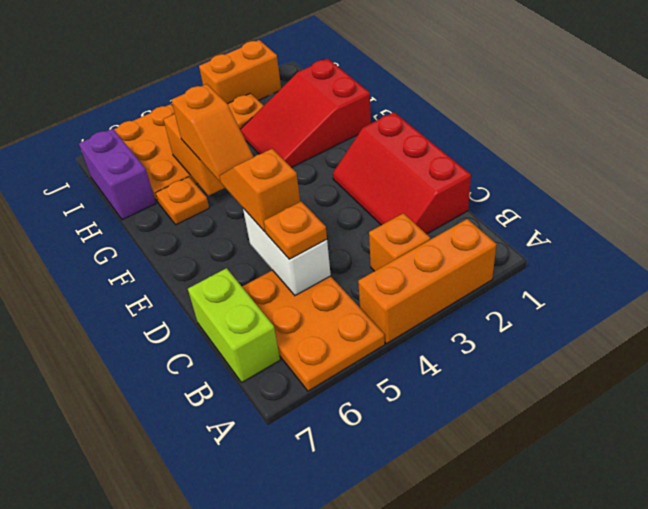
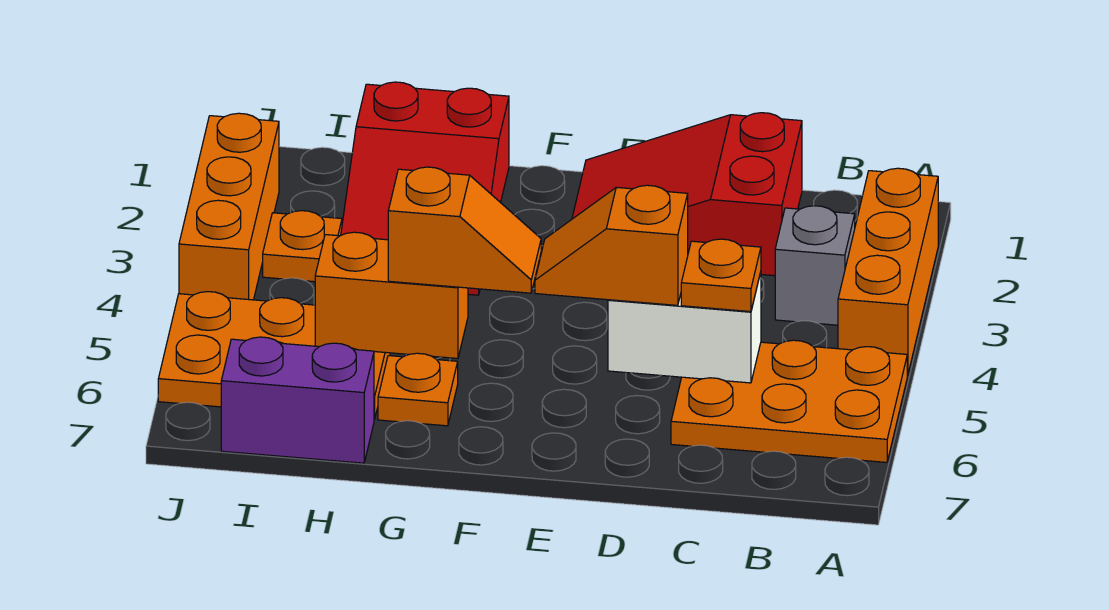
orange 1x1 brick [369,213,430,271] -> grey 1x1 brick [775,206,855,325]
lime 1x2 brick [188,268,280,382] -> none
red 2x3 slope [333,112,471,234] -> red 2x3 slope turned to [572,113,802,276]
orange 1x2 brick [199,40,281,104] -> orange 1x3 brick [179,113,279,300]

